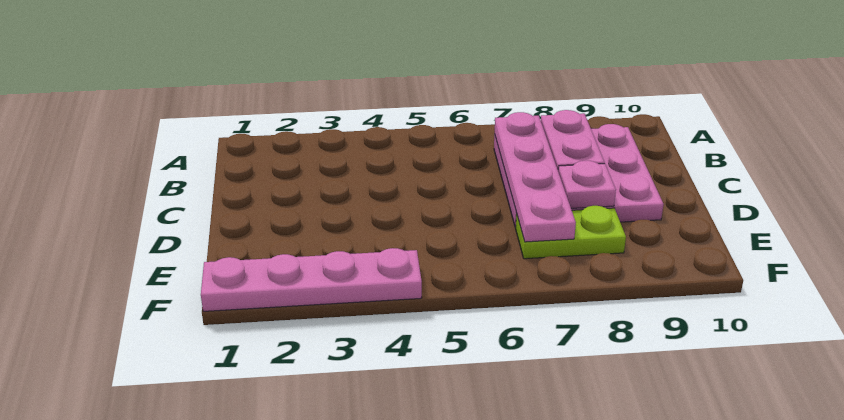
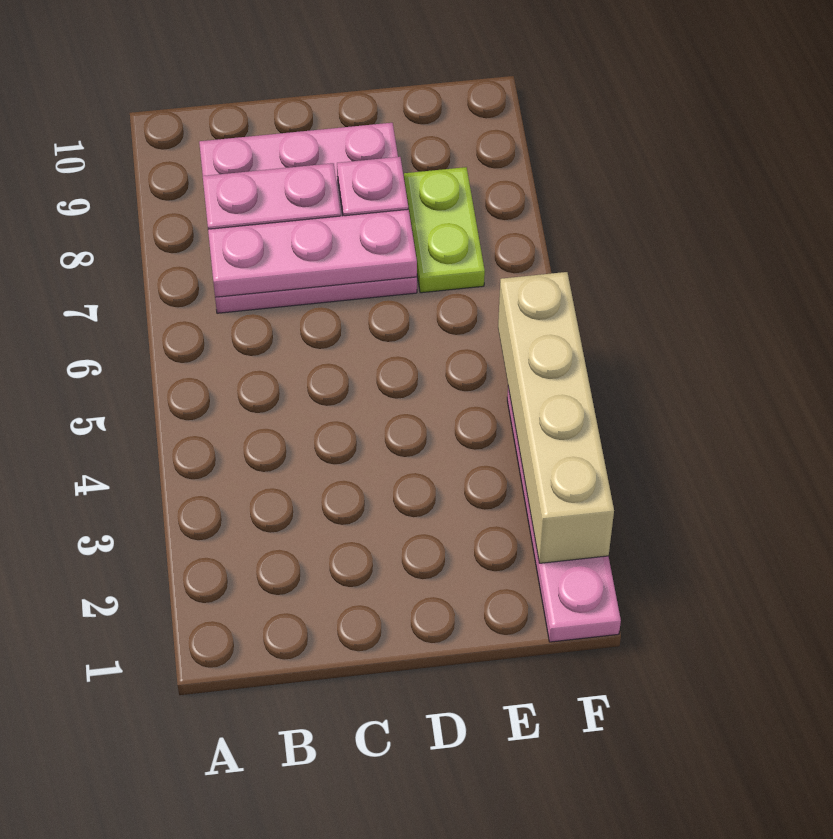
pink 1x4 plate [495,112,576,242] -> pink 1x3 plate [208,209,417,297]
none -> tan 1x4 brick [498,272,614,563]

